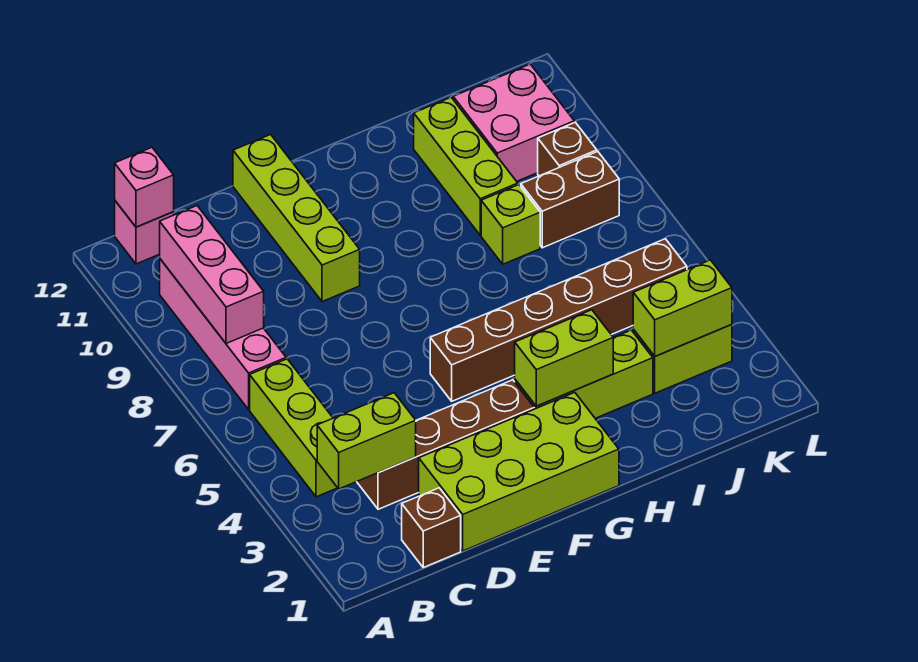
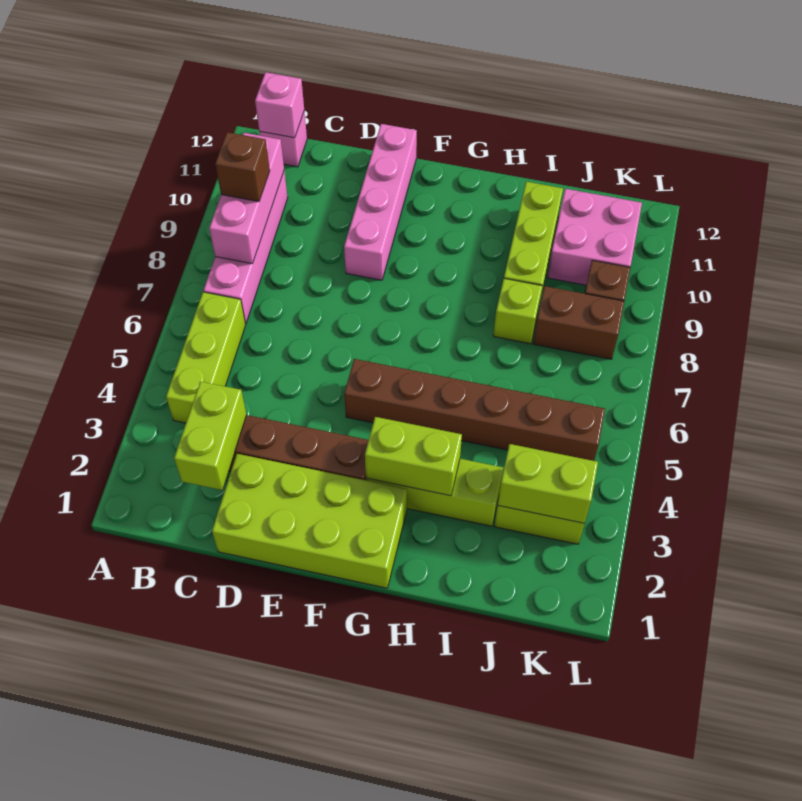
lime 1x2 brick [317,393,416,489] -> lime 1x2 brick turned to [174,381,246,490]
brown 1x1 brick [402,488,461,567] -> brown 1x1 brick moved to [215,132,270,202]
lime 1x4 brick [233,135,360,302] -> pink 1x4 brick [344,124,417,280]

